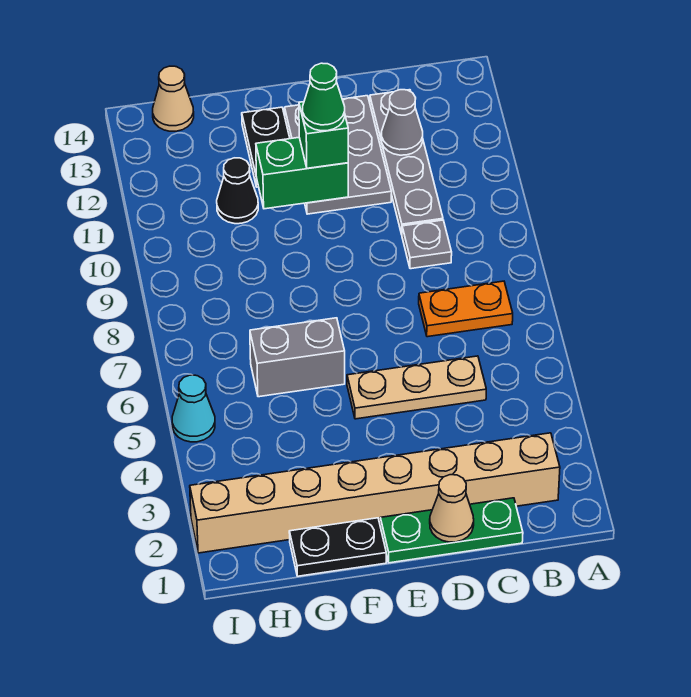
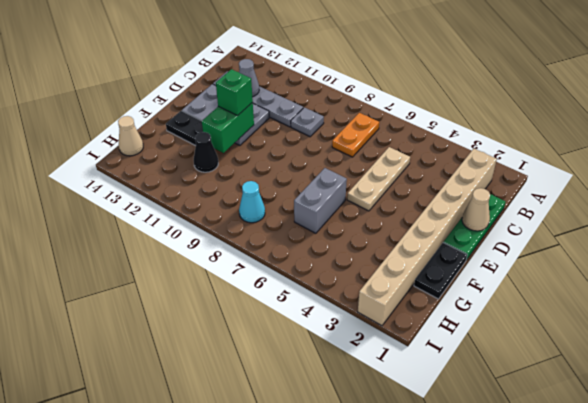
green 1x1 cone [303,63,345,131] -> none
cyan 1x1 cone [172,375,215,442] -> cyan 1x1 cone moved to [239,181,265,223]

